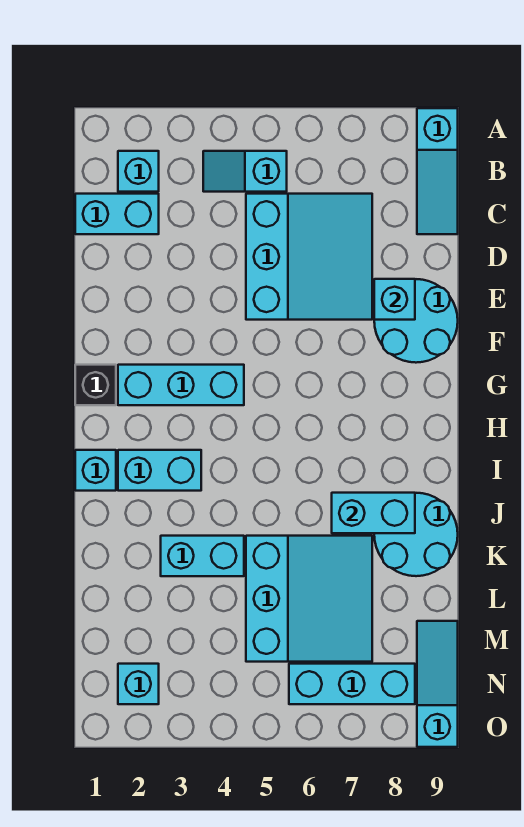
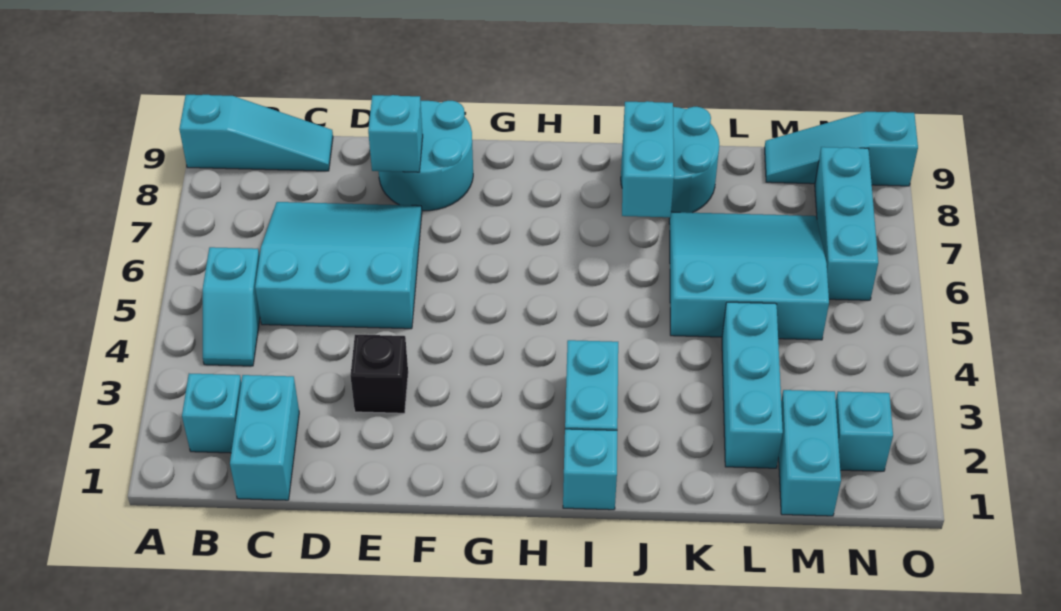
black 1x1 brick [75,365,116,405] -> black 1x1 brick moved to [350,335,408,413]
cyan 1x3 brick [118,365,244,405] -> cyan 1x3 brick moved to [722,302,783,468]
cyan 1x2 brick [161,536,244,576] -> cyan 1x2 brick moved to [779,390,841,516]

